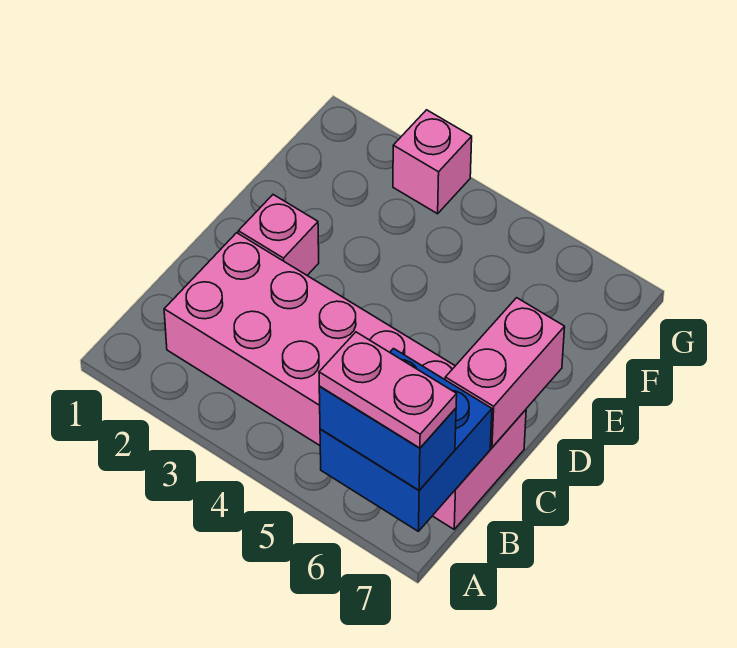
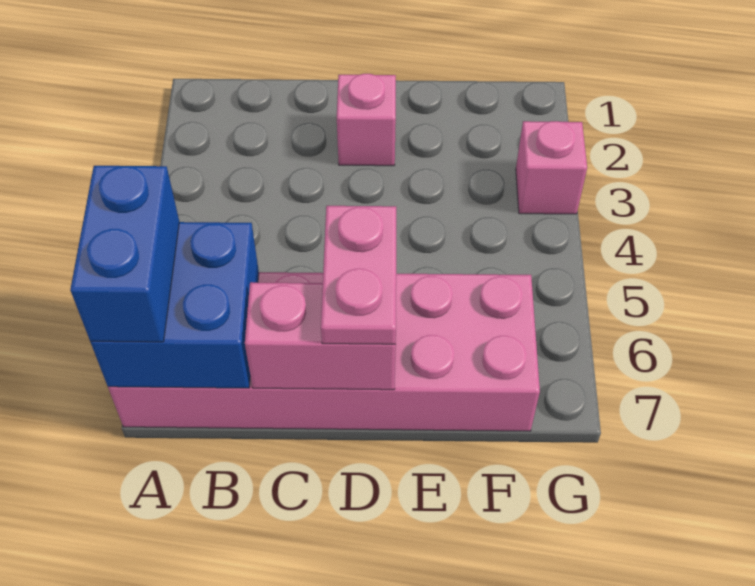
pink 1x2 plate [319,332,457,448] -> pink 1x2 plate moved to [321,206,396,344]
pink 2x6 brick [164,233,526,529] -> pink 2x6 brick turned to [108,272,540,431]

